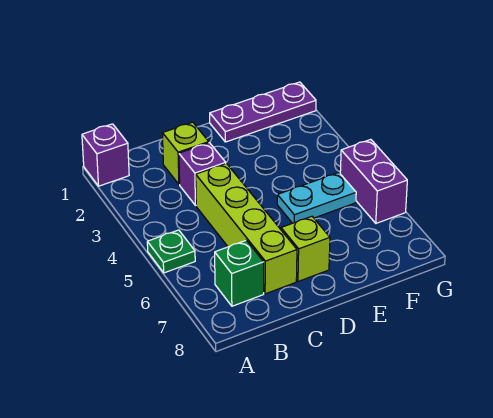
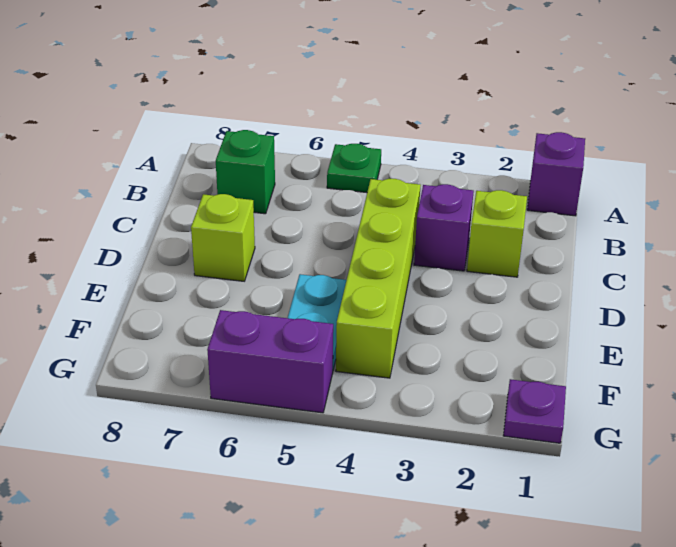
lime 1x4 brick [196,163,297,294] -> lime 1x4 brick turned to [336,179,421,378]
purple 1x3 plate [210,82,316,142] -> purple 1x1 plate [503,379,566,443]

